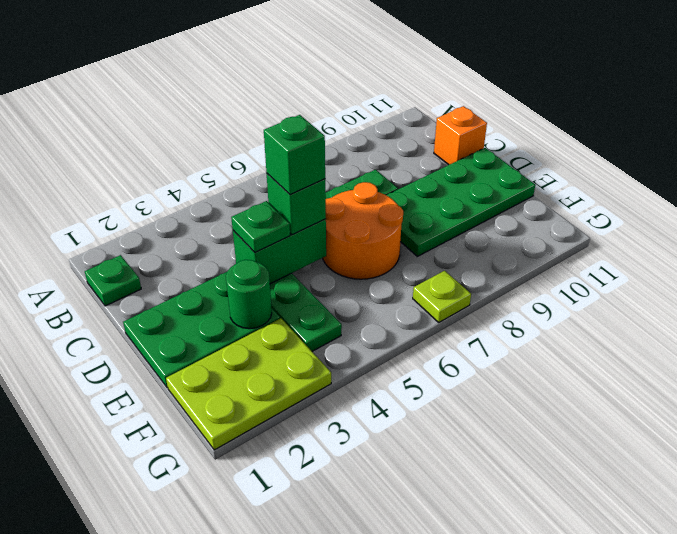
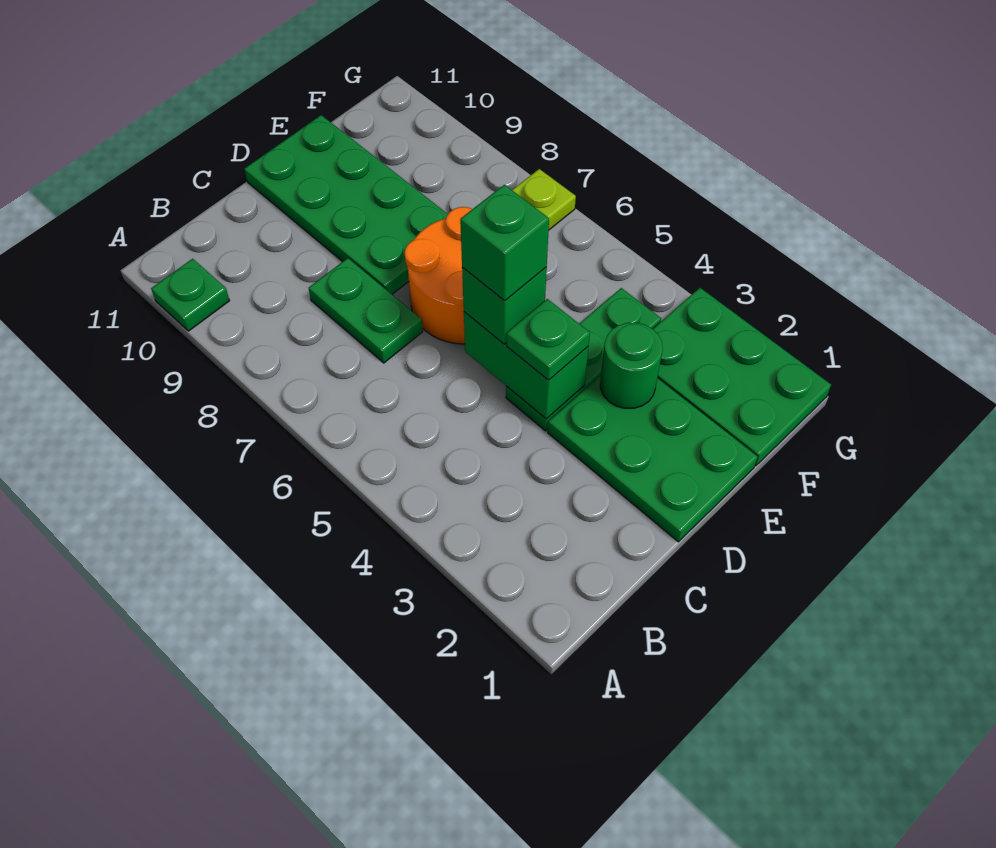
green 1x1 plate [85,255,141,306] -> green 1x1 plate moved to [151,259,230,331]
orange 1x1 brick [434,106,487,165] -> none
lime 2x3 plate [166,318,331,450] -> green 2x3 plate [653,288,831,466]

